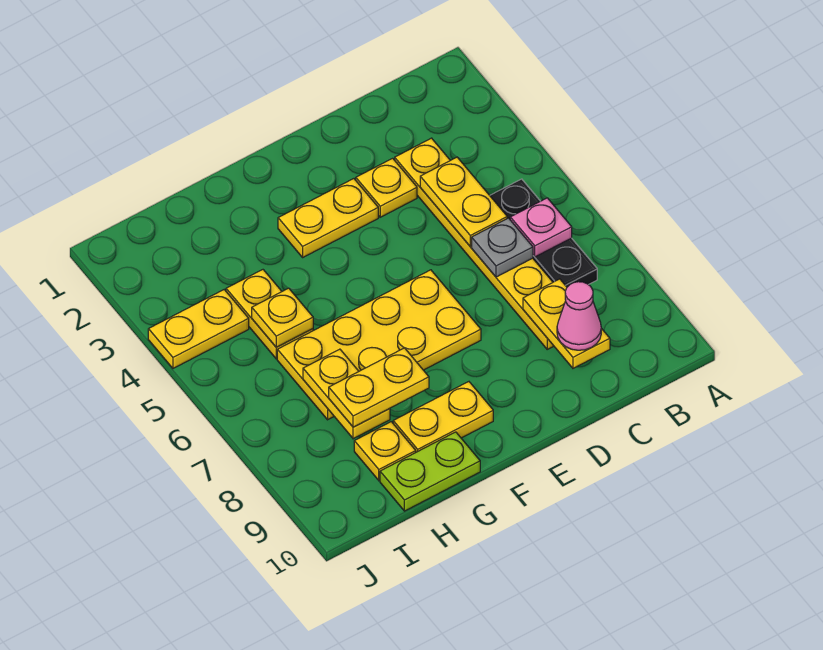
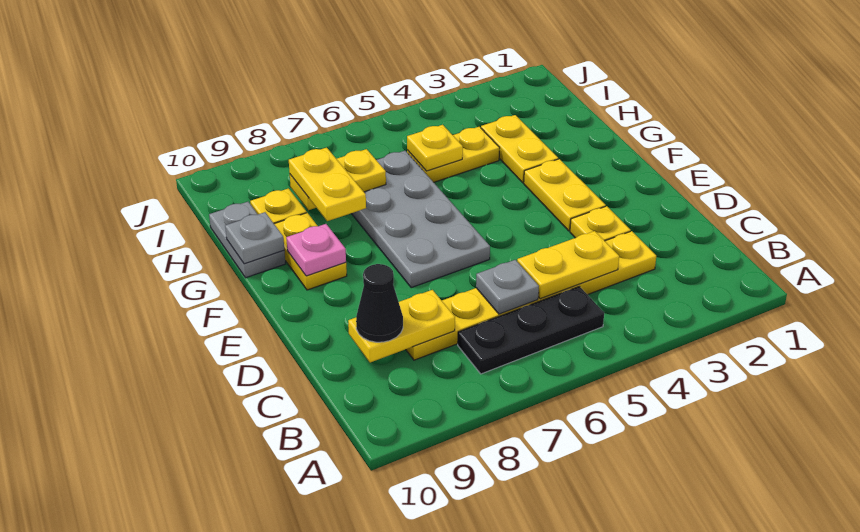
pink 1x1 plate [510,198,572,257] -> pink 1x1 plate moved to [286,224,346,276]
pink 1x1 cone [557,282,601,350] -> black 1x1 cone [356,264,403,342]
yellow 2x4 plate [277,270,481,420] -> grey 2x4 plate [351,151,490,288]
lime 1x2 plate [380,432,480,511] -> grey 1x2 plate [209,202,285,278]
none -> grey 1x1 plate [225,212,284,264]
yellow 1x2 plate [148,290,249,368] -> yellow 1x2 plate moved to [481,115,558,183]

